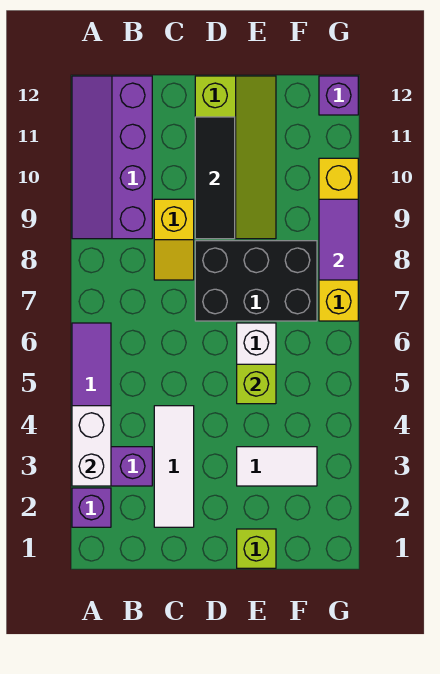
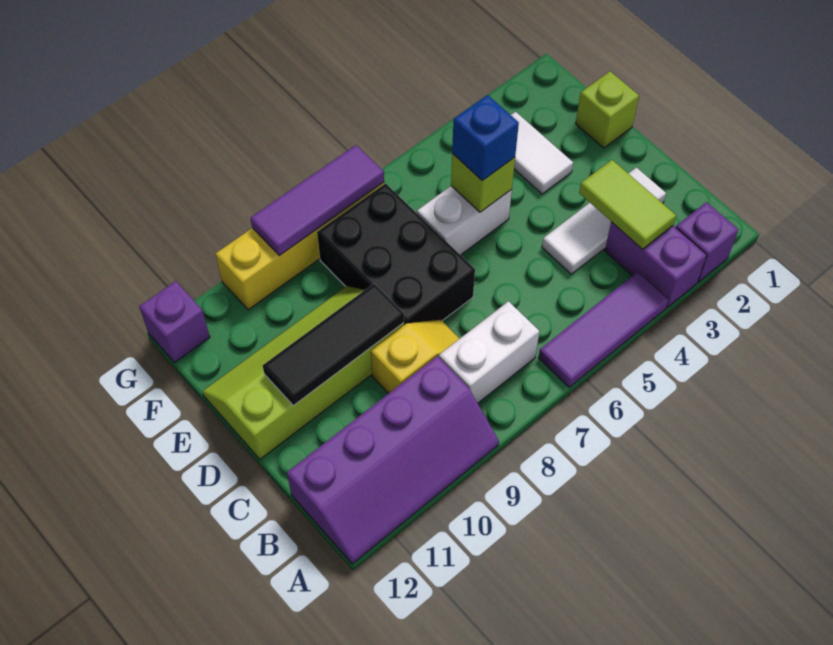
white 1x2 brick [72,406,111,486] -> white 1x2 brick moved to [439,301,539,403]
none -> lime 1x2 tile [579,160,676,249]
none -> blue 1x1 brick [452,95,519,181]
purple 1x2 tile [319,199,358,280] -> purple 1x3 tile [250,145,384,256]

